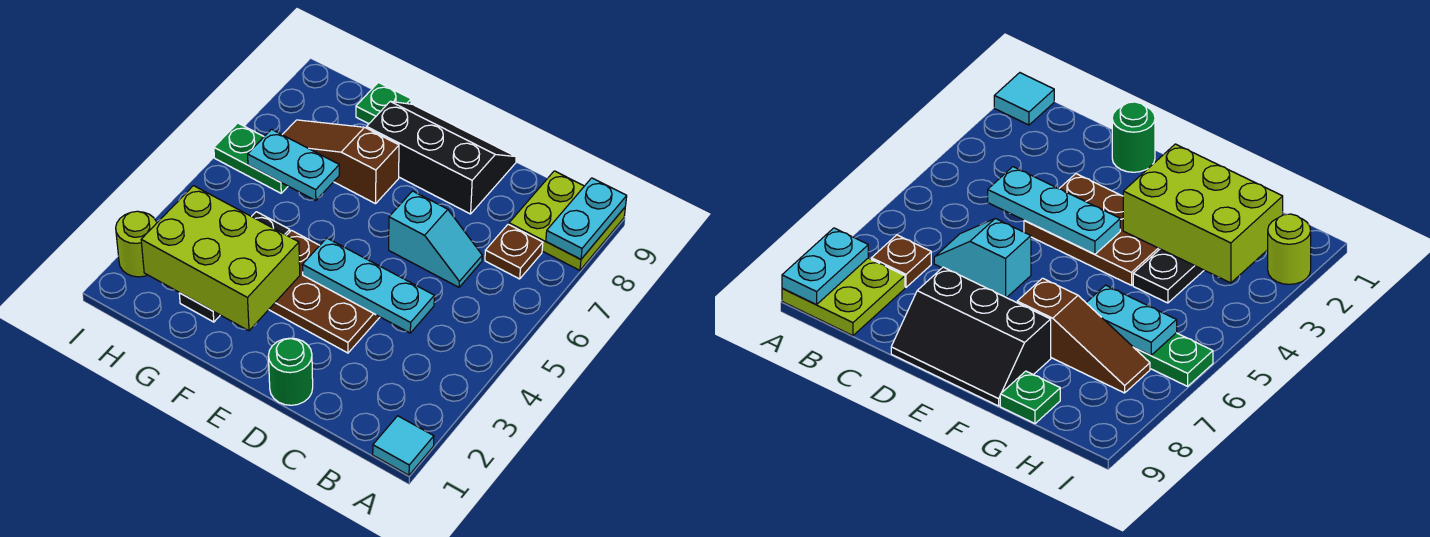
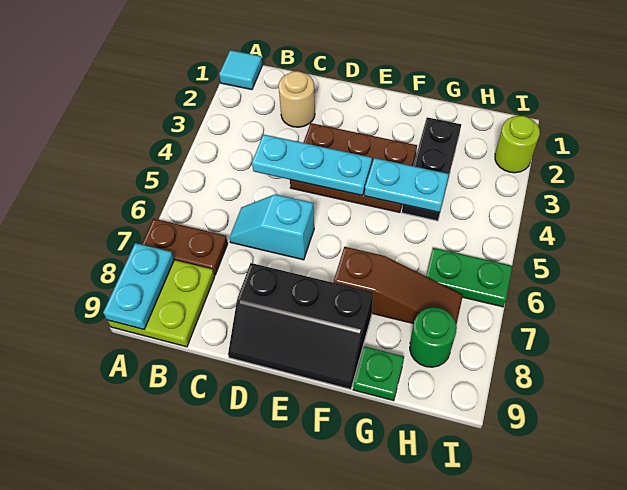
brown 1x1 plate [485,224,543,279] -> brown 1x2 plate [142,219,228,275]
none -> tan 1x1 round brick [279,71,315,127]
green 1x1 round brick [268,338,313,405] -> green 1x1 round brick moved to [410,307,457,367]
lime 2x3 brick [141,186,300,331] -> none
cyan 1x2 plate [248,129,339,201] -> cyan 1x2 plate moved to [365,158,449,212]

